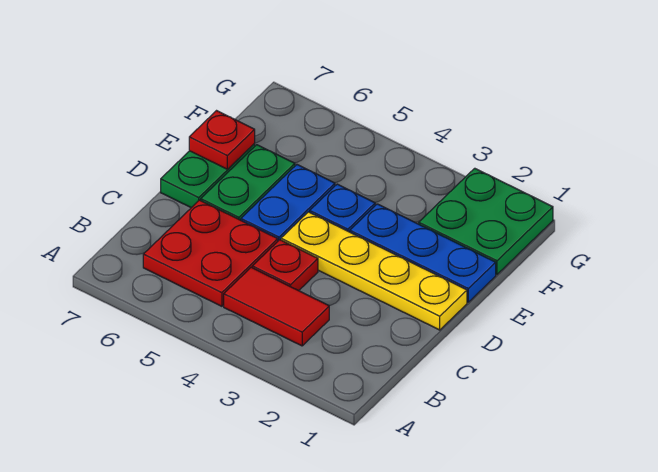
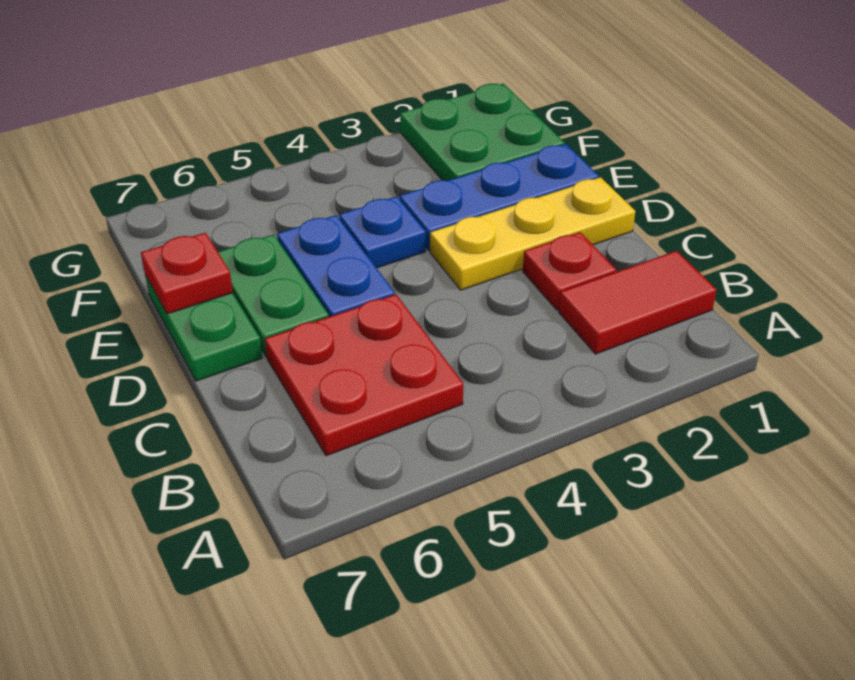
red 1x2 tile [224,267,329,346] -> red 1x2 tile moved to [559,251,717,354]
red 1x1 plate [252,240,318,291] -> red 1x1 plate moved to [523,232,616,310]
yellow 1x4 plate [281,212,467,330] -> yellow 1x3 plate [430,177,635,290]

